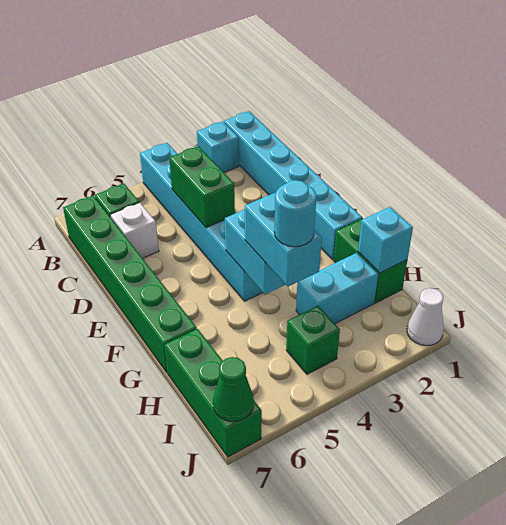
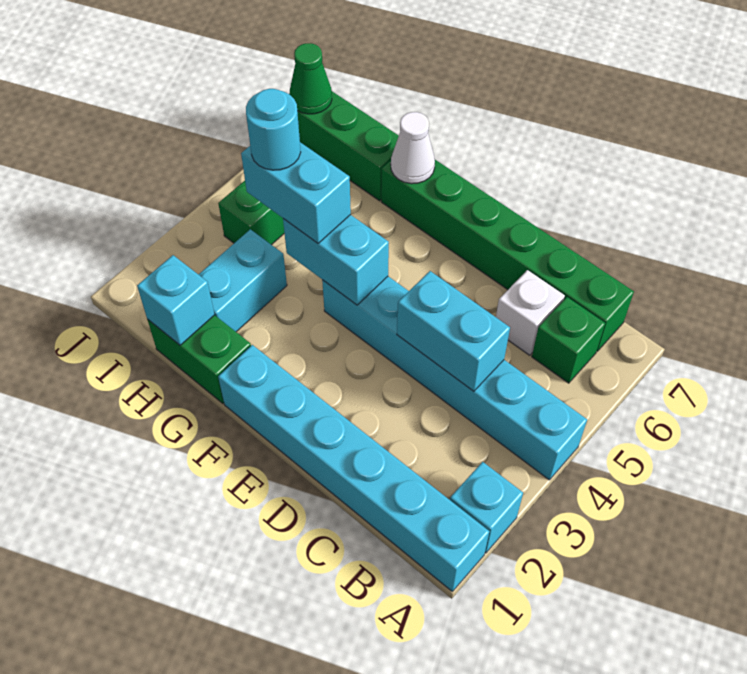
green 1x2 brick [169,146,235,228] -> cyan 1x2 brick [397,271,510,391]
white 1x1 cone [407,288,444,346] -> white 1x1 cone moved to [391,112,435,184]

